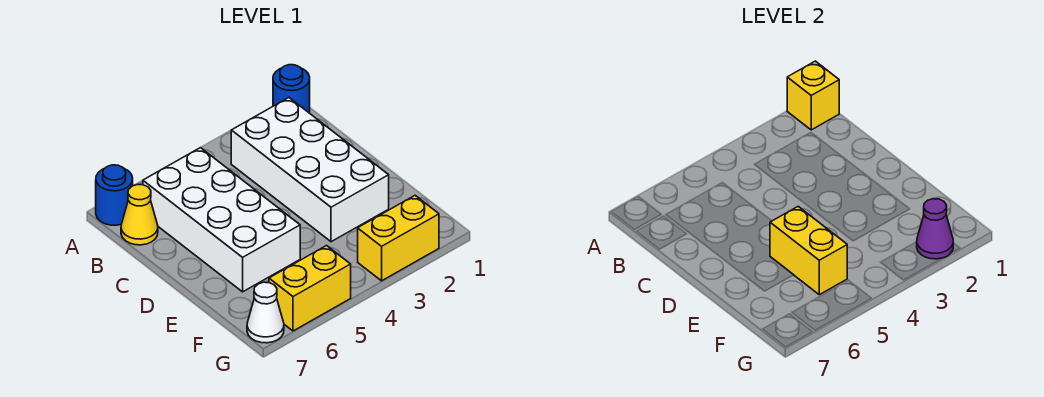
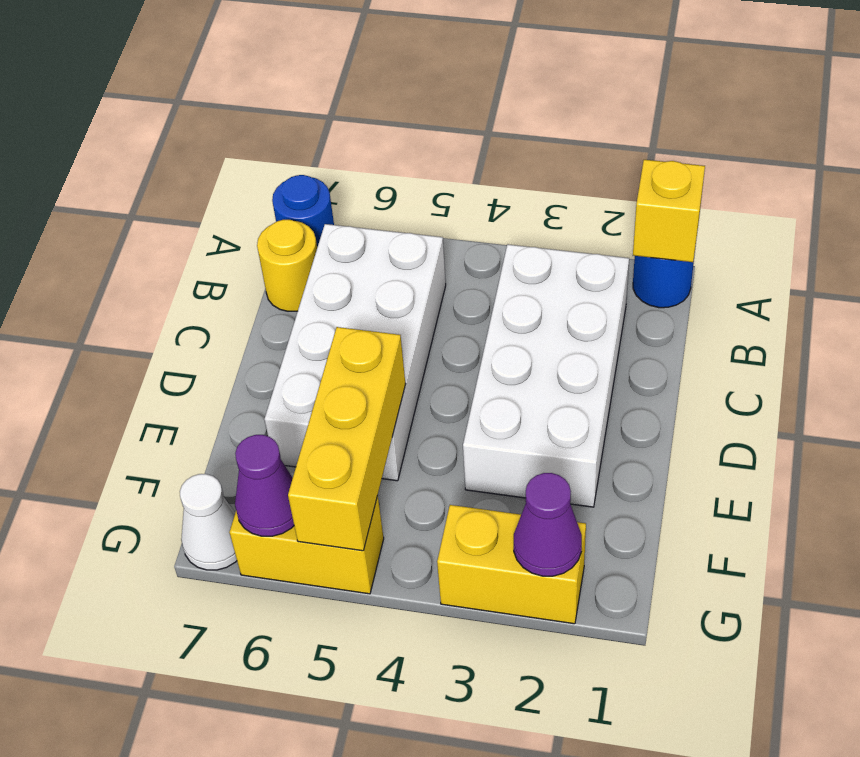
yellow 1x1 cone [121,185,158,245] -> yellow 1x1 round brick [257,220,317,311]
yellow 1x2 brick [770,207,847,295] -> yellow 1x3 brick [288,327,406,551]
none -> purple 1x1 cone [235,435,294,536]

